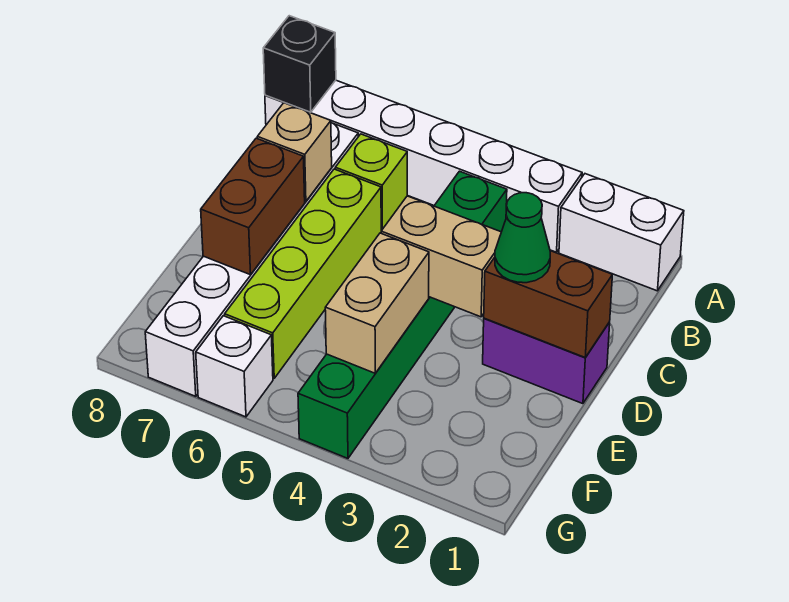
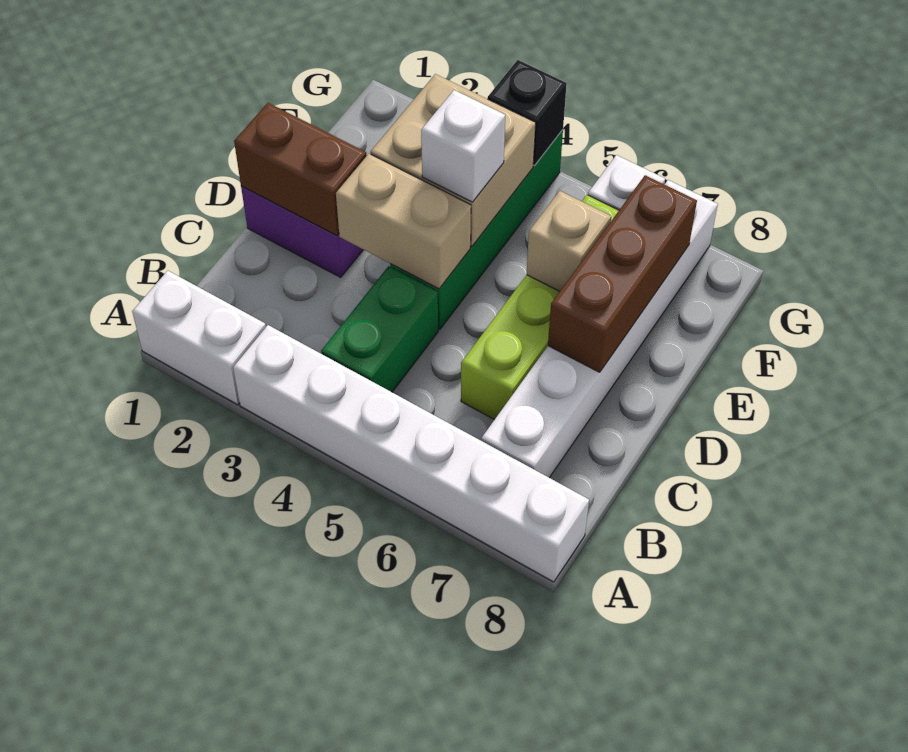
black 1x1 brick [263,16,336,112] -> black 1x1 brick moved to [488,60,567,166]
lime 1x1 brick [335,134,407,231] -> none
tan 1x1 brick [257,103,332,201] -> tan 1x1 brick moved to [527,191,611,291]
green 1x1 cone [495,193,550,283] -> none
brown 1x2 brick [201,138,305,275] -> brown 1x3 brick [548,175,697,372]
tan 1x2 brick [325,233,429,373] -> tan 2x2 brick [370,74,536,247]
none -> white 1x1 brick [421,90,505,202]

